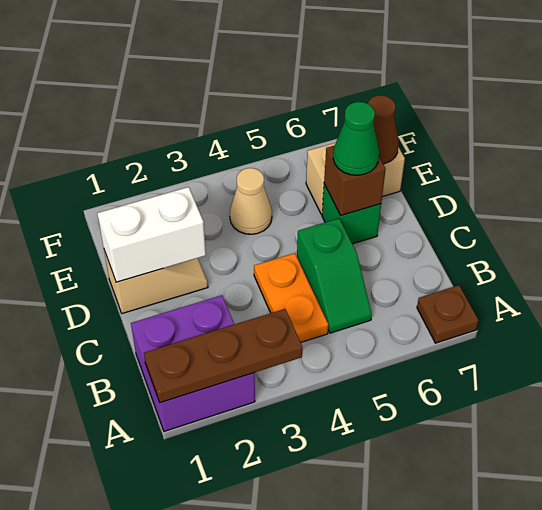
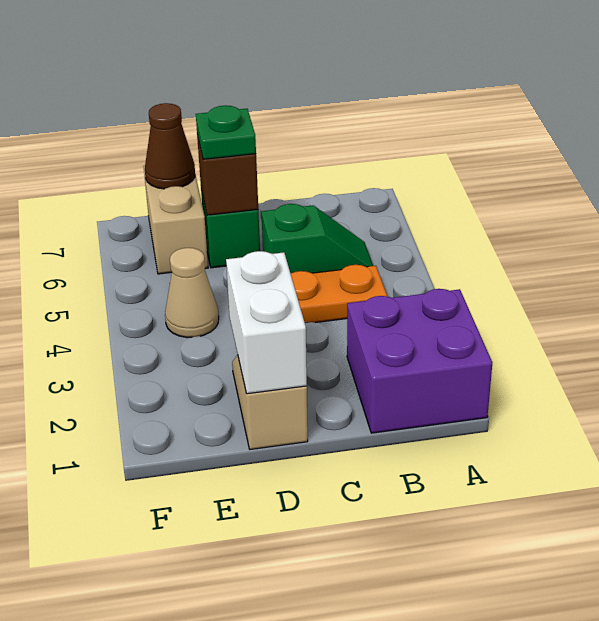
brown 1x3 plate [144,309,303,403] -> none
brown 1x1 plate [417,285,479,343] -> none
green 1x1 cone [333,102,379,175] -> green 1x1 plate [196,105,256,159]

